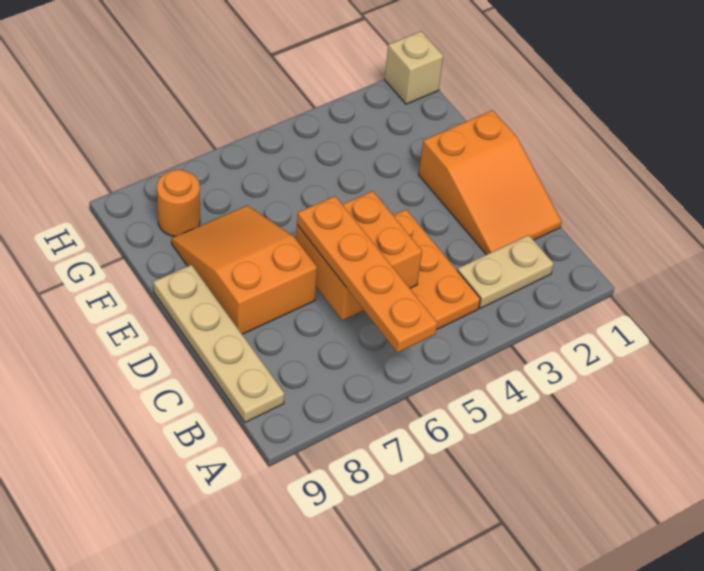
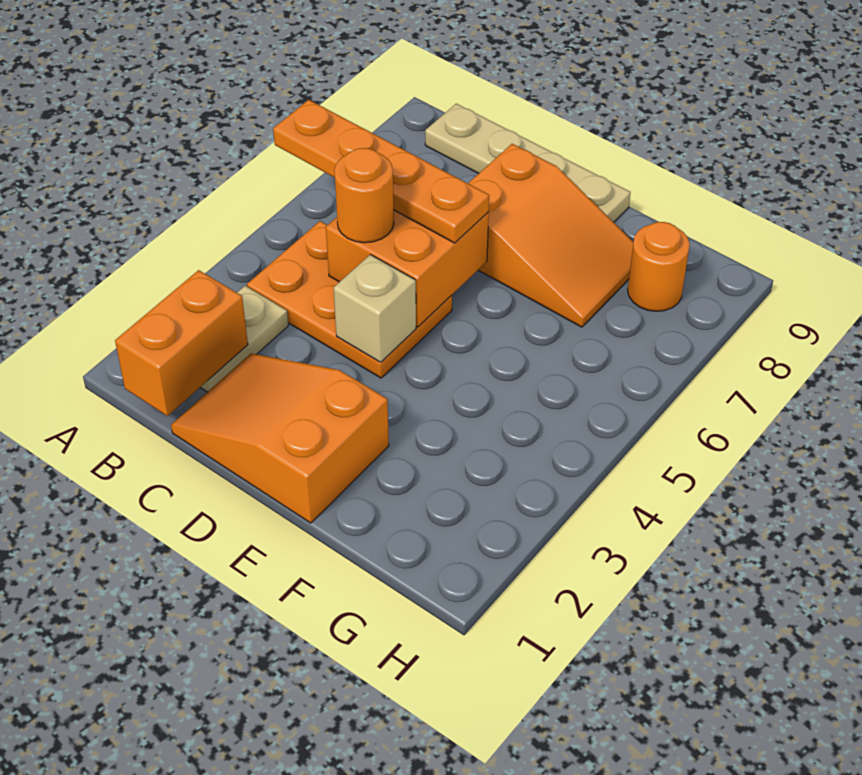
none -> orange 1x2 brick [115,270,248,416]
none -> orange 1x1 round brick [334,148,394,243]
tan 1x1 brick [385,31,443,104] -> tan 1x1 brick moved to [333,255,416,362]

